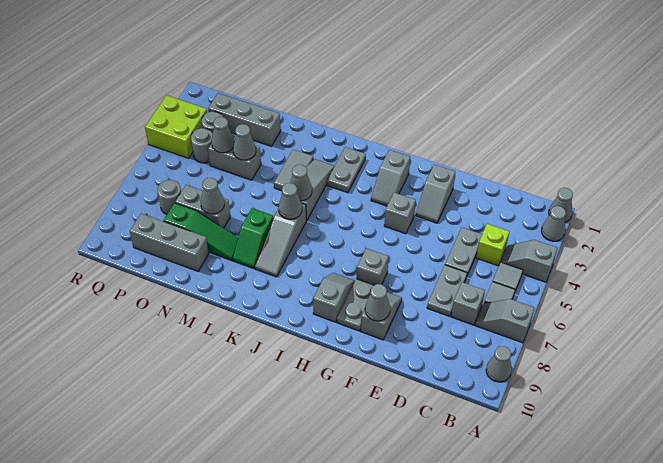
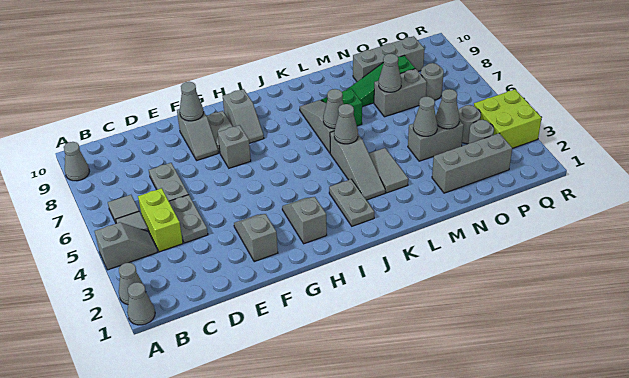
grey 1x2 slope [475,299,534,343] -> none
lime 1x1 brick [476,224,509,266] -> lime 1x2 brick [138,188,183,252]
grey 1x1 brick [451,282,485,325] -> none
grey 1x1 brick [384,192,416,234] -> none

